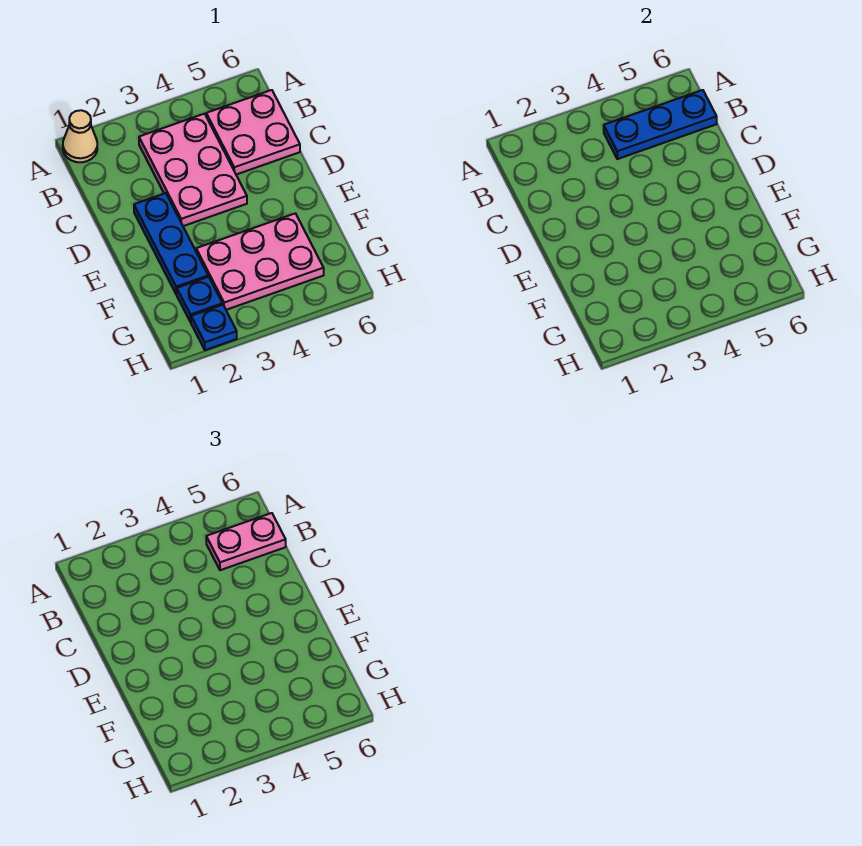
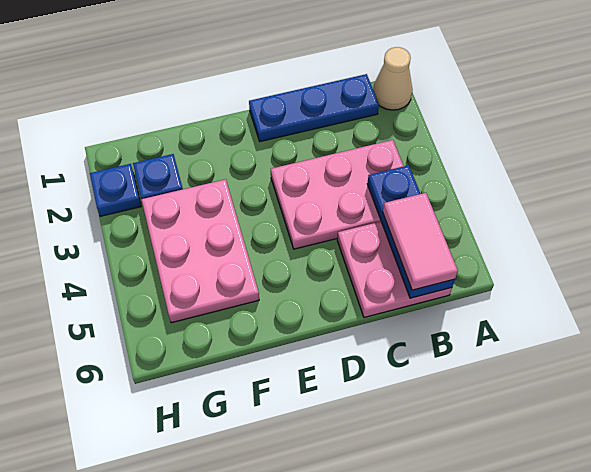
pink 1x2 plate [206,513,286,570] -> pink 1x2 tile [383,193,458,290]
blue 1x3 plate [134,193,208,294] -> blue 1x3 plate moved to [249,74,379,142]

